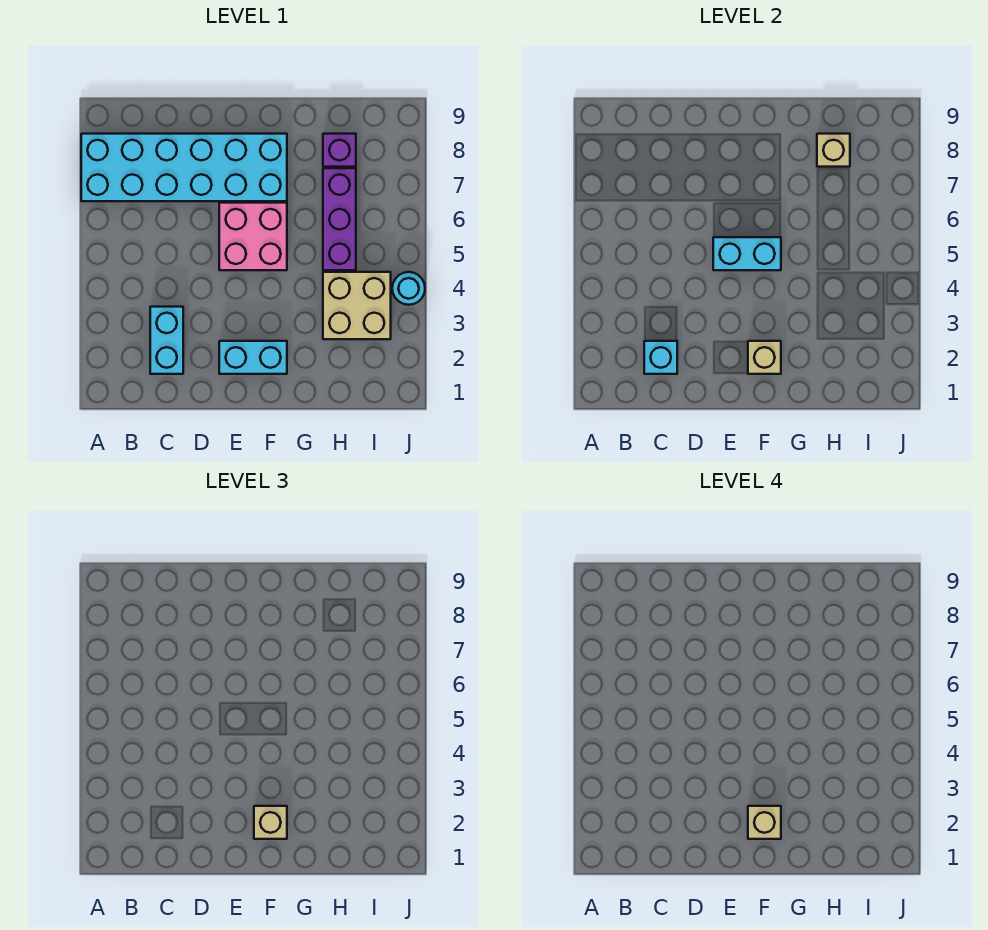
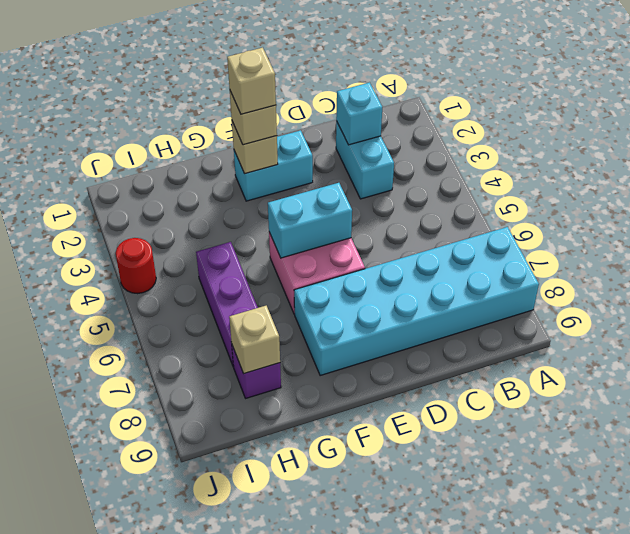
tan 2x2 brick [323,272,391,339] -> none
cyan 1x1 round brick [392,272,425,305] -> red 1x1 round brick [116,238,156,294]

